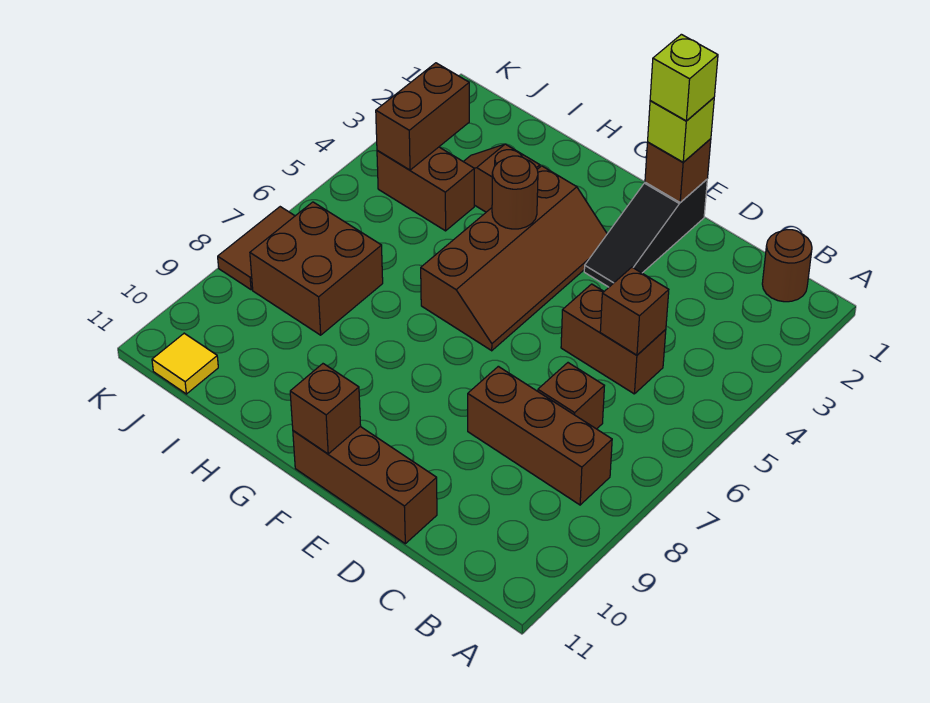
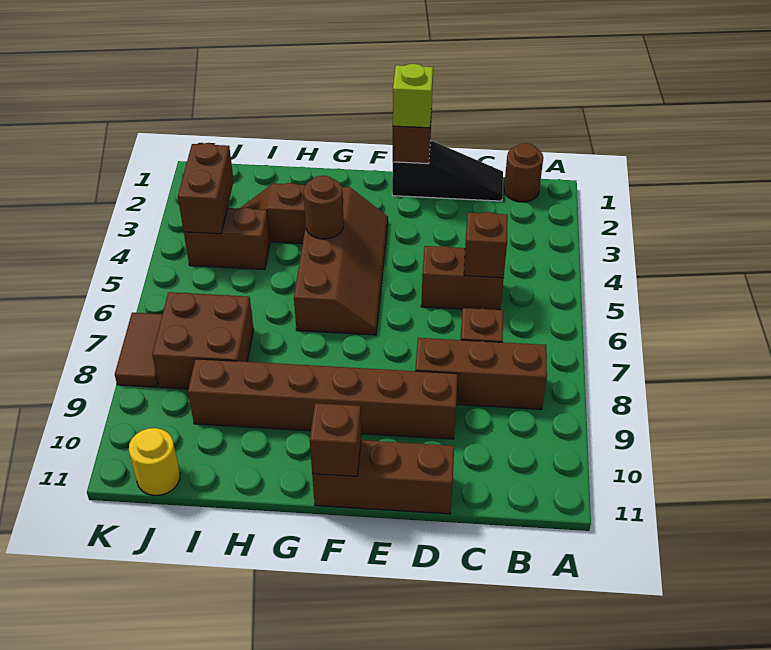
none -> brown 1x6 brick [188,359,458,439]
black 1x3 slope [584,180,707,287] -> black 1x3 slope turned to [392,141,503,201]
lime 1x1 brick [650,34,718,121] -> none
yellow 1x1 tile [152,333,218,394] -> yellow 1x1 round brick [129,428,180,496]

